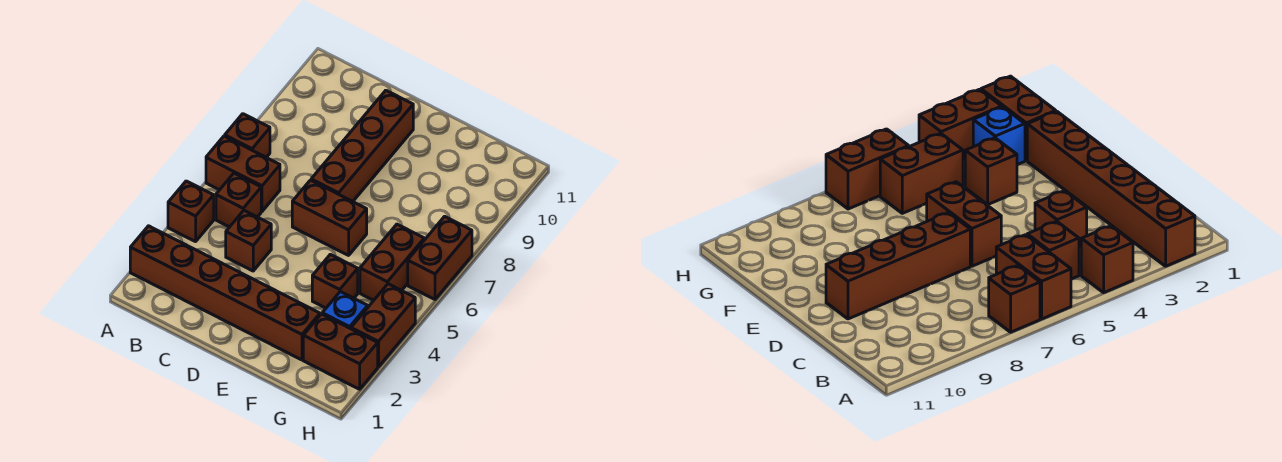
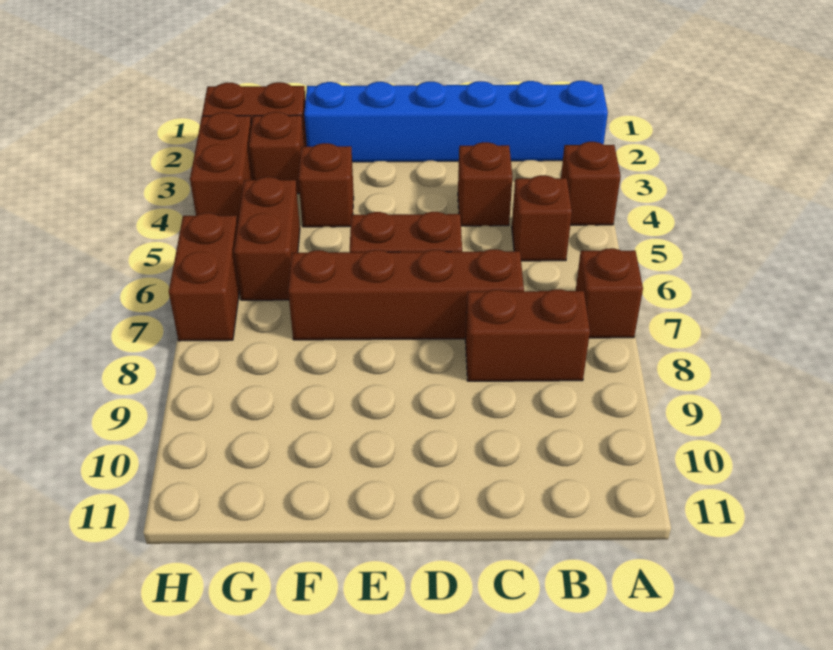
brown 1x6 brick [130,226,320,360] -> blue 1x6 brick [304,81,608,162]
brown 1x2 brick [206,136,280,211] -> brown 1x2 brick moved to [465,289,590,381]
brown 1x4 brick [311,91,413,201] -> brown 1x4 brick turned to [288,249,524,340]
blue 1x1 brick [322,292,368,329] -> brown 1x1 brick [249,112,304,194]

